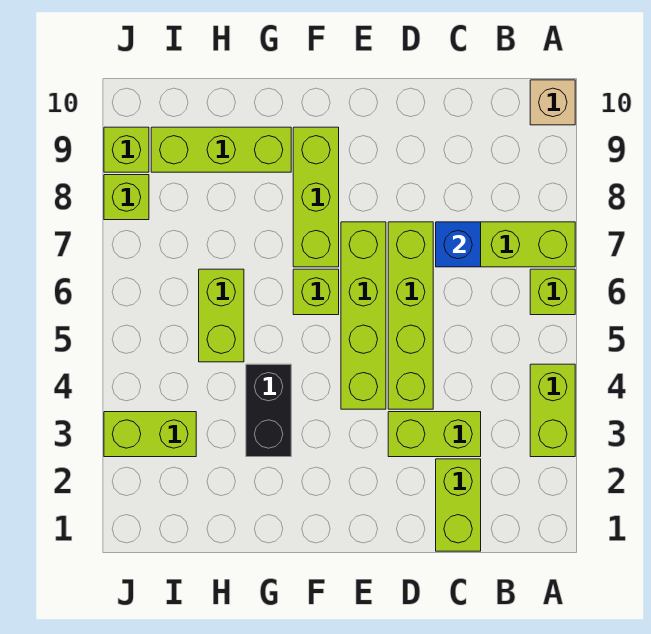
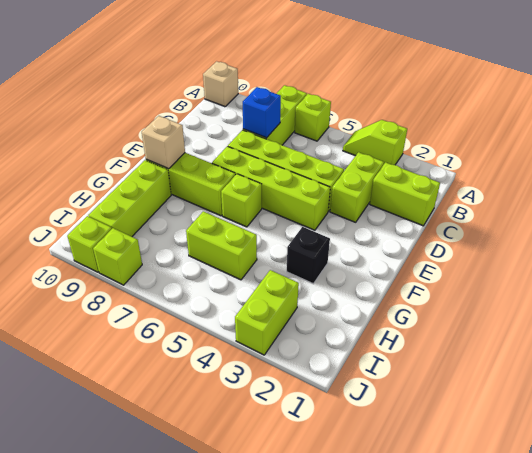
lime 1x2 brick [530,364,575,457] -> lime 1x2 slope [343,120,407,165]
none -> tan 1x1 brick [142,116,185,169]
black 1x2 brick [246,364,291,457] -> black 1x1 brick [287,227,330,284]

